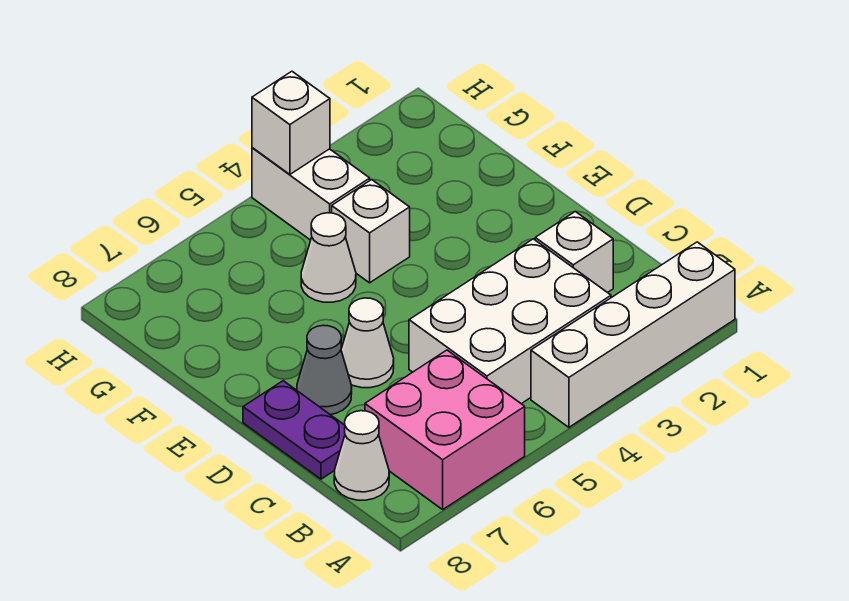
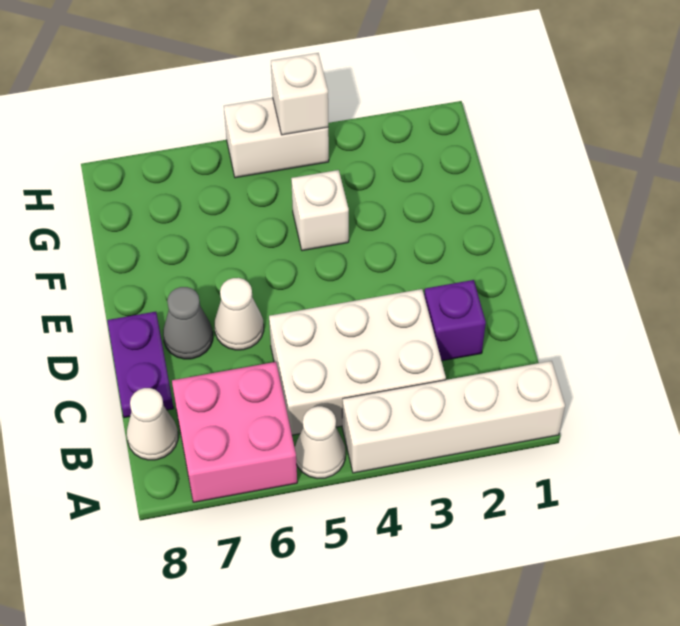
white 1x1 brick [535,211,613,293] -> purple 1x1 brick [424,280,486,361]
white 1x1 cone [301,213,356,302] -> white 1x1 cone moved to [295,406,345,479]
white 1x2 brick [252,148,370,240] -> white 1x2 brick turned to [224,98,329,178]

